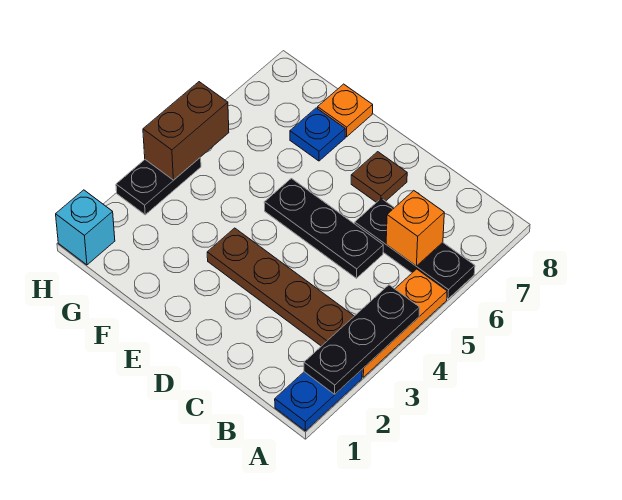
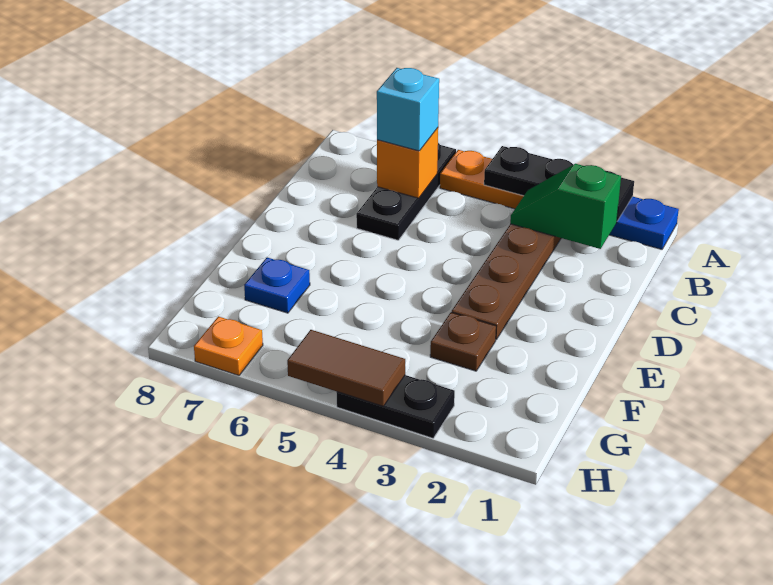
none -> green 1x2 slope [510,164,621,249]
black 1x3 plate [264,178,383,278] -> none
brown 1x1 plate [351,152,407,202] -> brown 1x1 plate moved to [430,312,496,371]
orange 1x1 plate [318,84,373,137] -> orange 1x1 plate moved to [194,316,263,375]
cyan 1x1 brick [56,190,115,265] -> cyan 1x1 brick moved to [377,68,439,151]
brown 1x2 brick [143,82,229,180] -> brown 1x2 tile [287,330,405,406]

